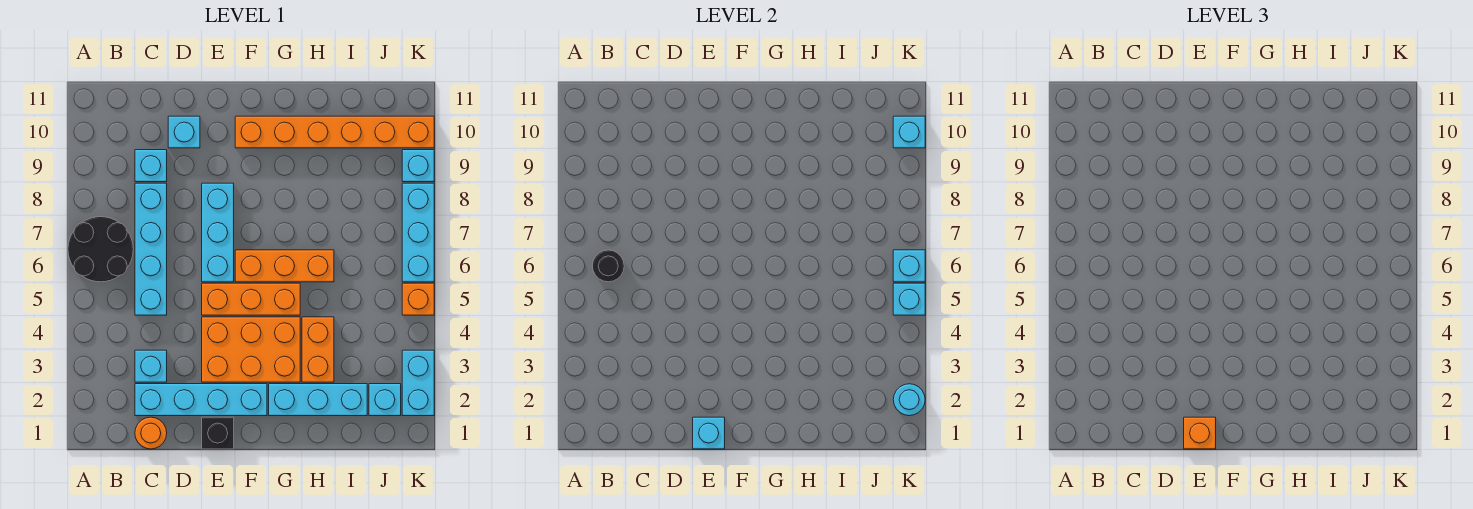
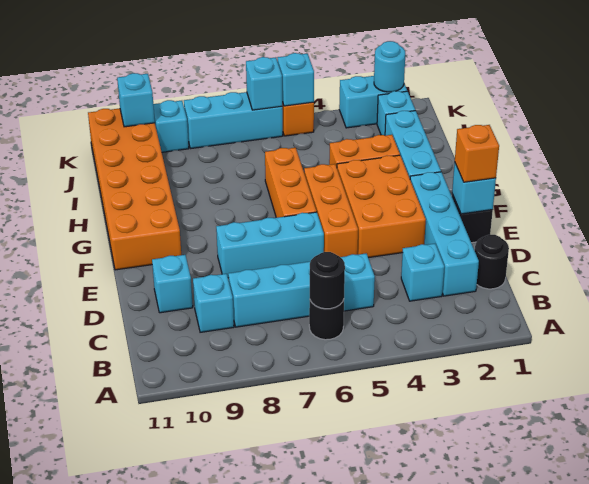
black 2x2 round brick [68,217,133,282] -> black 1x1 round brick [309,300,344,340]
orange 1x1 round brick [135,417,167,449] -> black 1x1 round brick [475,235,509,289]
orange 1x6 brick [235,116,434,148] -> orange 2x6 brick [88,108,181,270]

